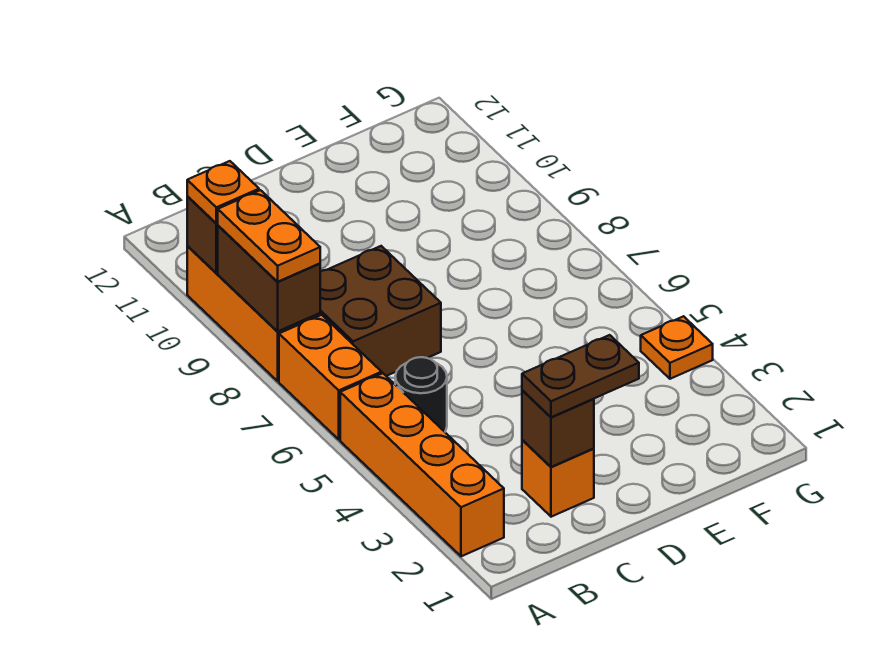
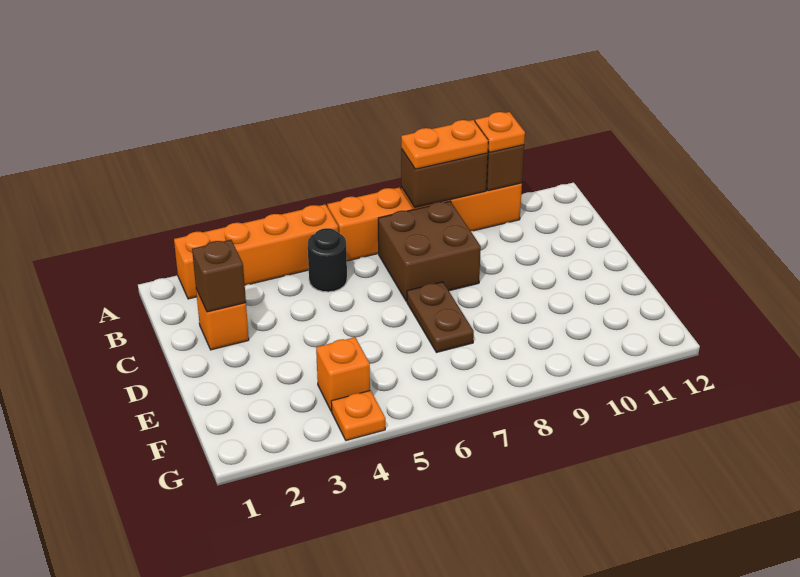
brown 1x2 plate [522,335,639,417] -> brown 1x2 plate moved to [407,282,474,353]
none -> orange 1x1 brick [316,337,370,411]

